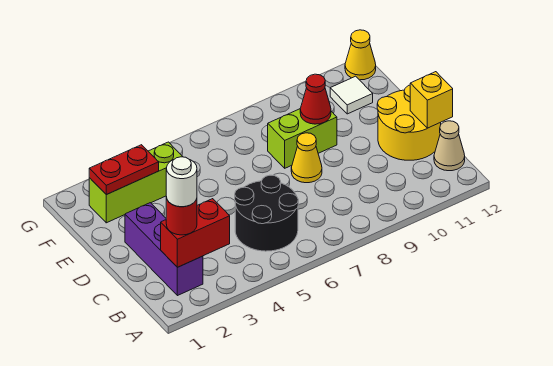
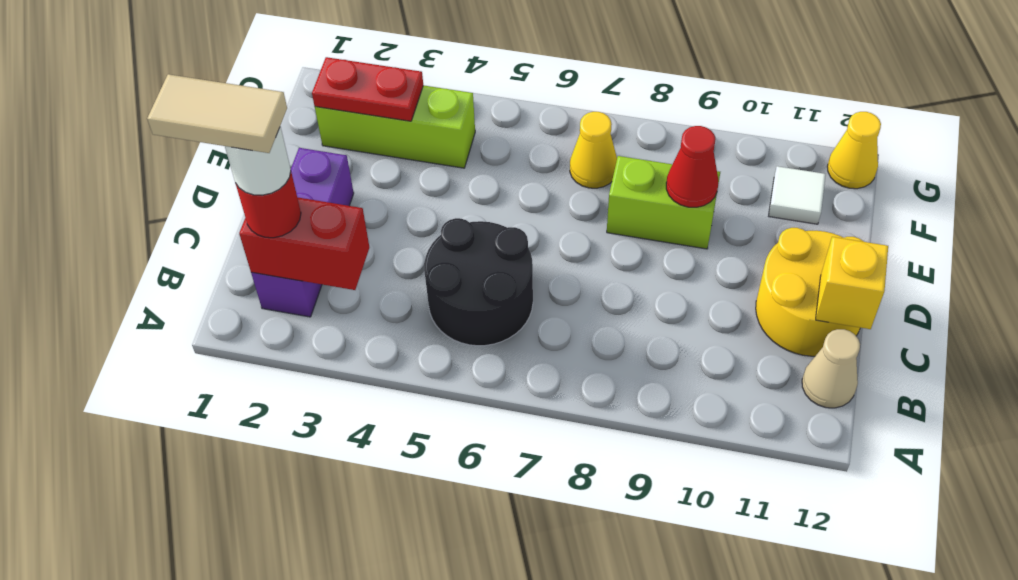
none -> tan 1x2 tile [147,74,287,153]
yellow 1x1 cone [291,133,322,183] -> yellow 1x1 cone moved to [570,112,617,188]

